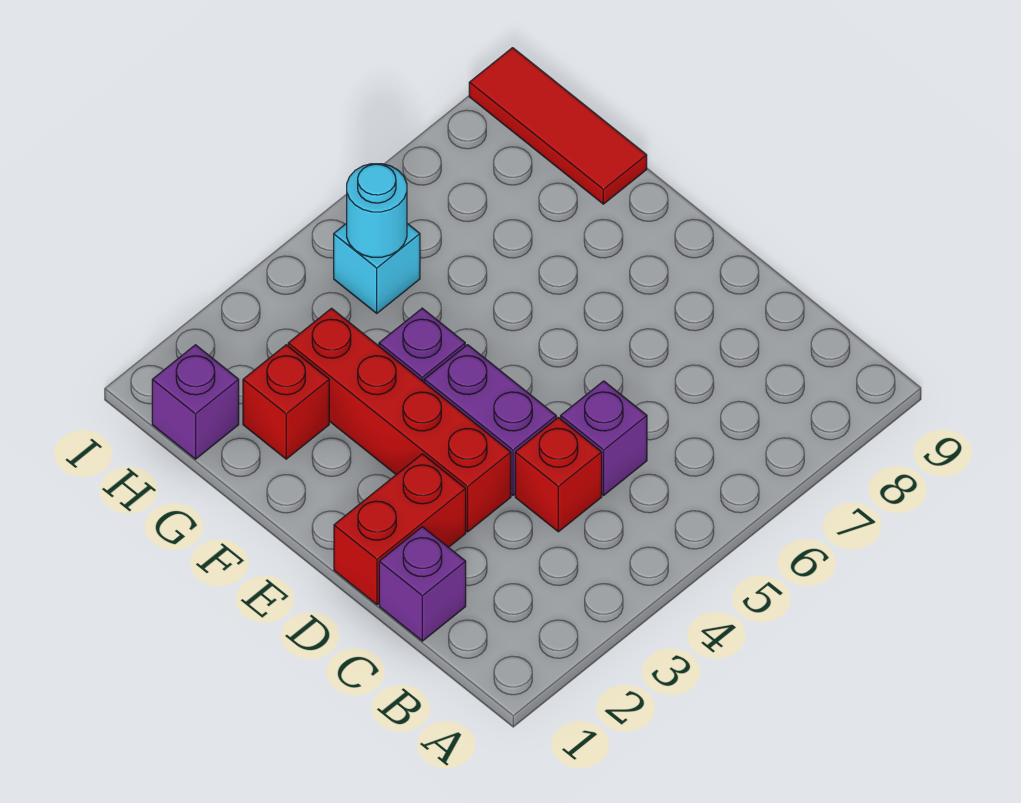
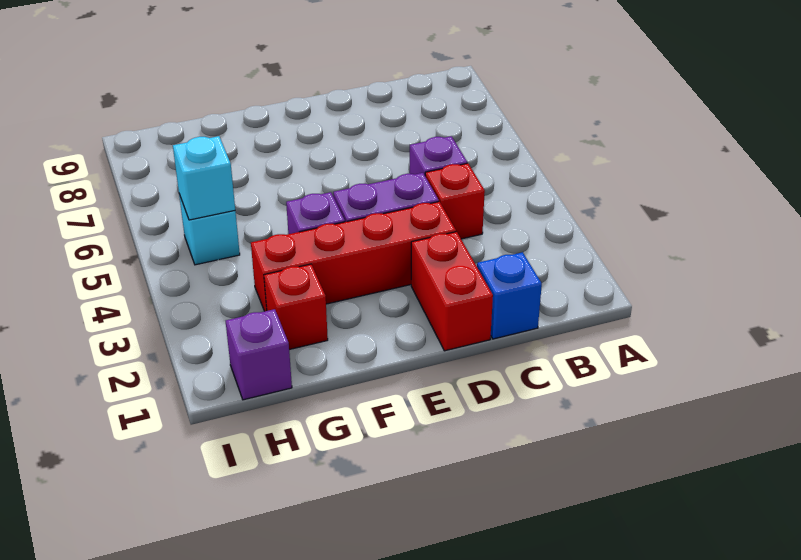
purple 1x1 brick [379,527,466,641] -> blue 1x1 brick [477,252,542,339]
red 1x3 tile [469,48,647,204] -> none
cyan 1x1 round brick [347,164,407,257] -> cyan 1x1 brick [173,136,235,220]

